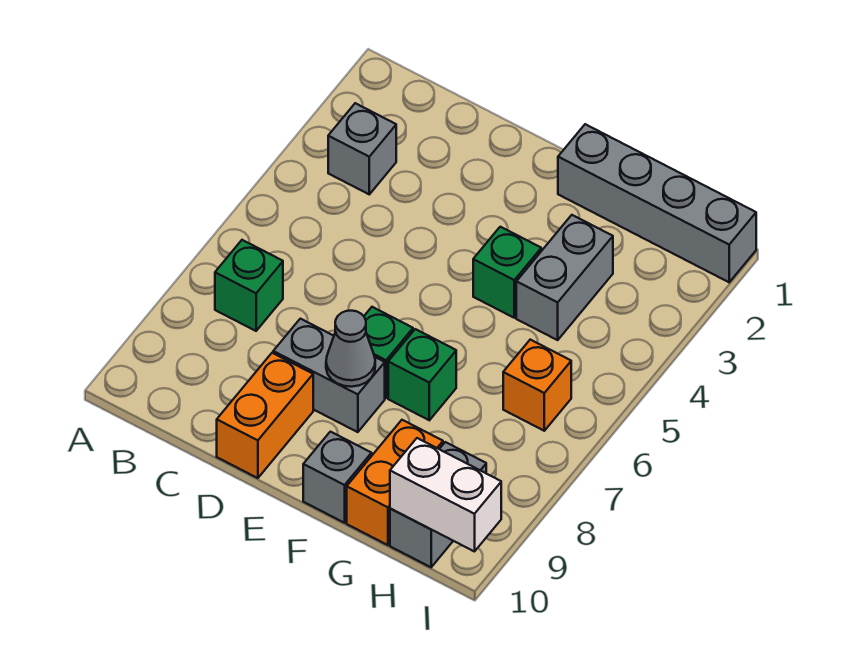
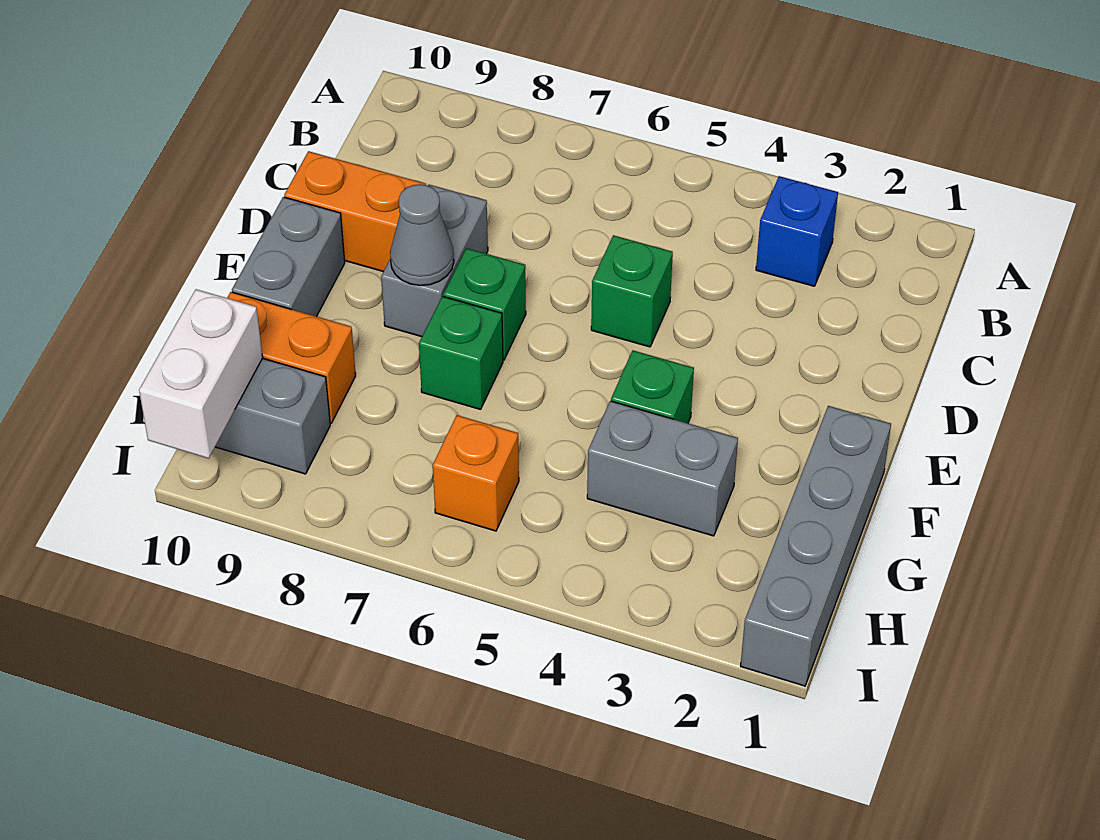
grey 1x1 brick [328,103,396,194] -> blue 1x1 brick [756,176,838,286]
green 1x1 brick [215,240,283,331] -> green 1x1 brick moved to [591,235,673,347]
grey 1x1 brick [303,432,372,523] -> grey 1x2 brick [232,197,345,317]

